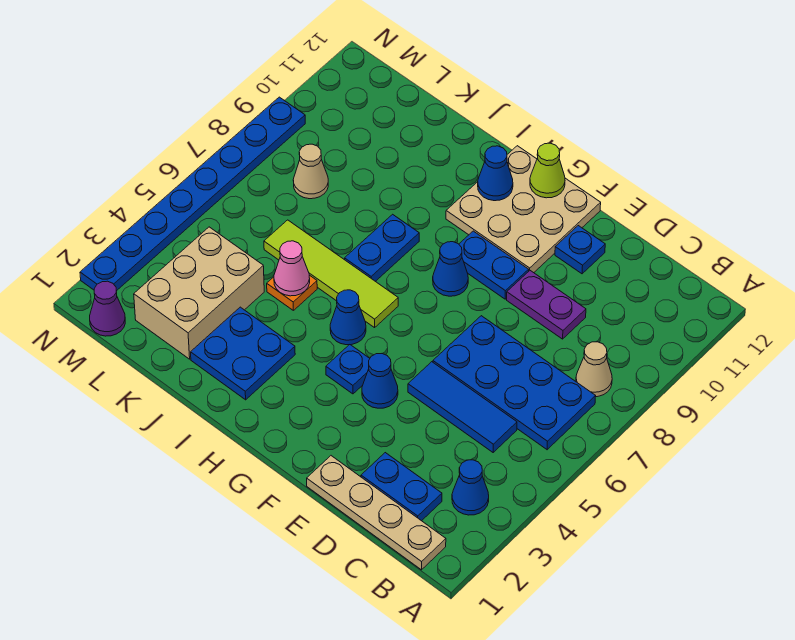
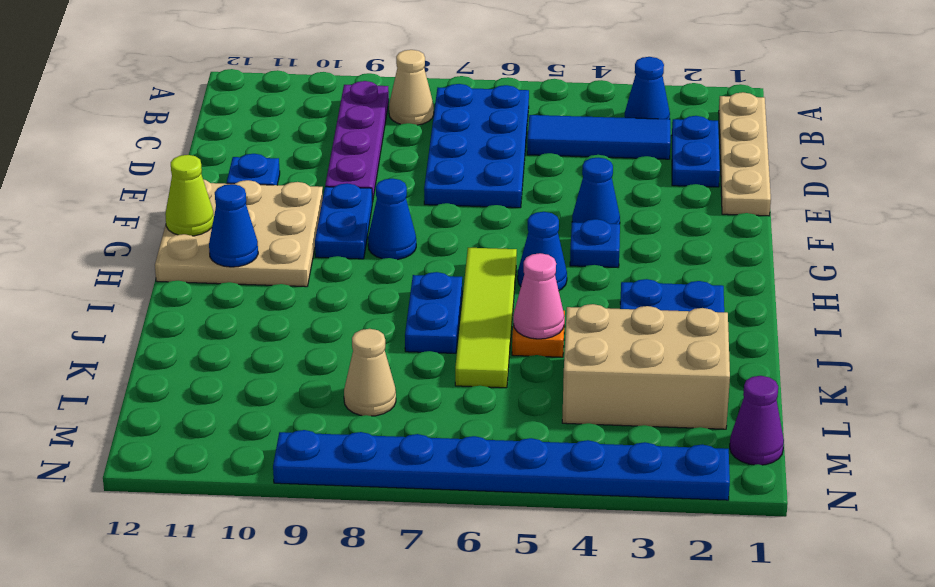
blue 1x3 tile [408,362,517,452] -> blue 1x3 tile turned to [527,115,670,159]
purple 1x2 plate [507,271,586,339] -> purple 1x4 plate [325,81,389,203]
blue 1x2 plate [345,214,419,281] -> blue 1x2 plate turned to [405,272,462,353]

